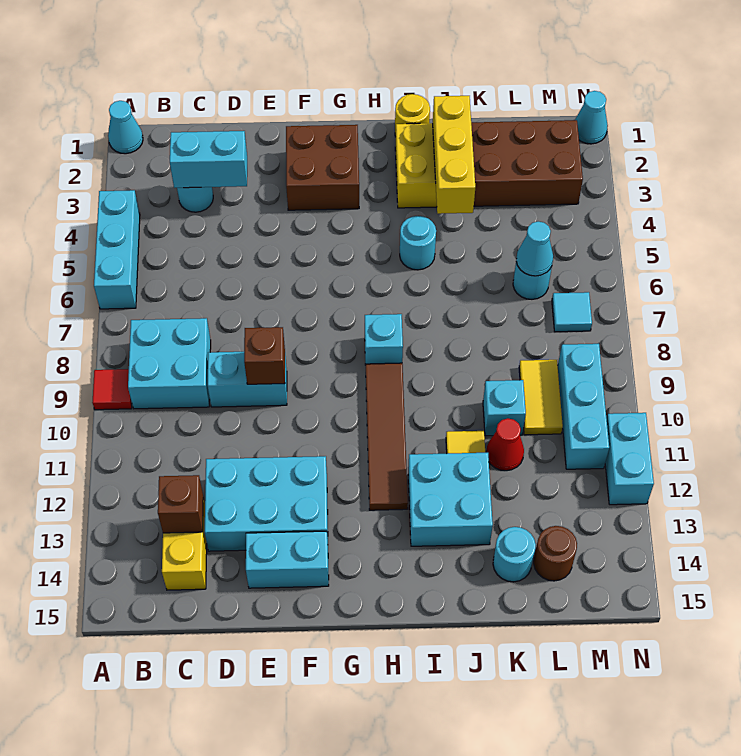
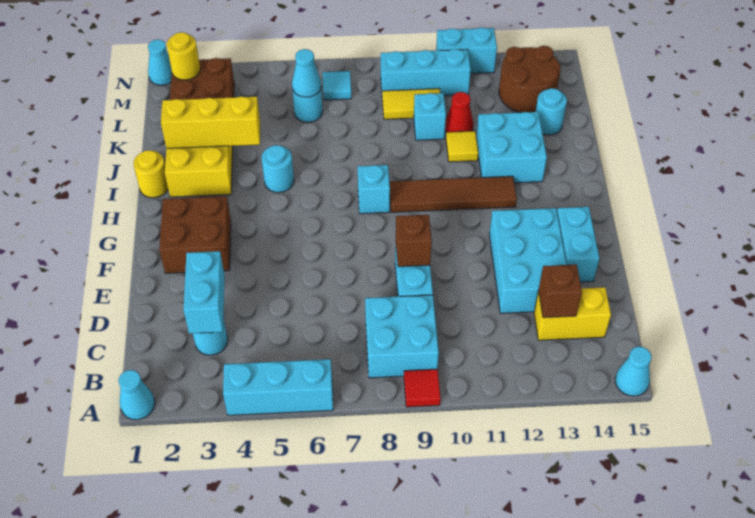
none -> cyan 1x1 cone [615,347,652,396]
brown 1x1 round brick [534,526,577,581] -> brown 2x2 round brick [499,46,560,113]
none -> yellow 1x1 round brick [167,32,200,80]

